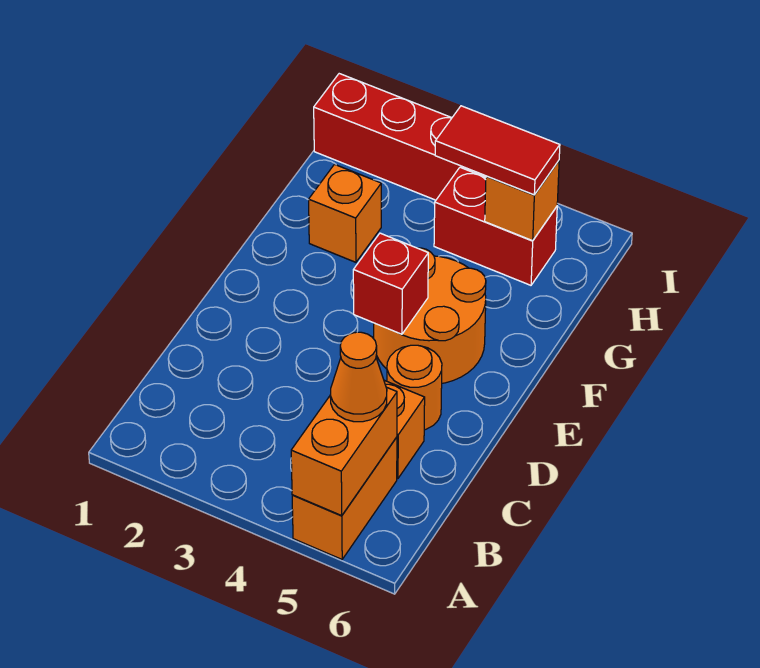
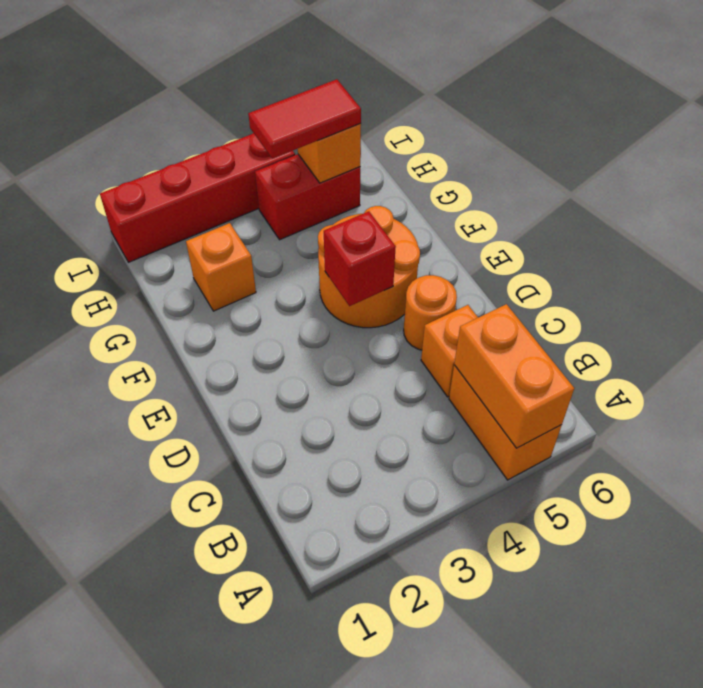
orange 1x1 cone [330,332,387,422] -> none

